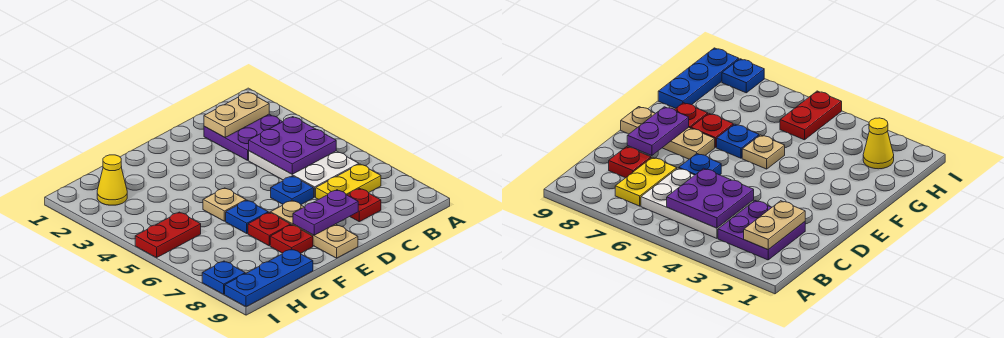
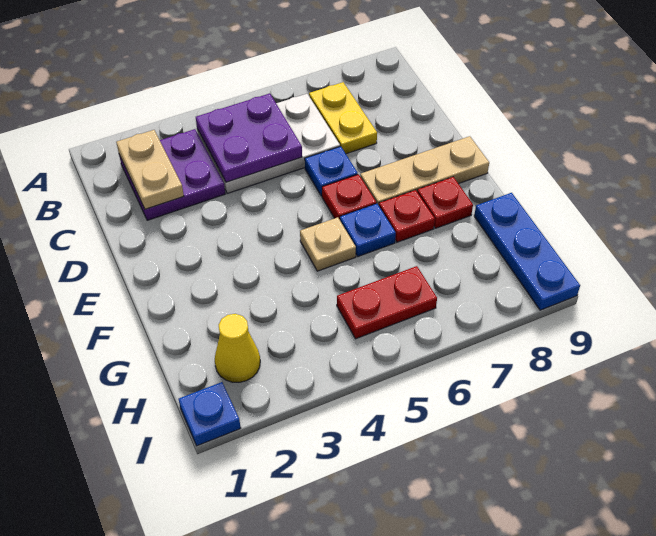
red 1x1 plate [348,188,381,222] -> red 1x1 plate moved to [322,174,376,220]
purple 1x2 plate [293,190,358,235] -> none
red 1x2 plate [135,212,201,258] -> red 1x2 plate turned to [337,266,437,339]
blue 1x1 plate [202,261,245,294] -> blue 1x1 plate moved to [179,382,241,446]

